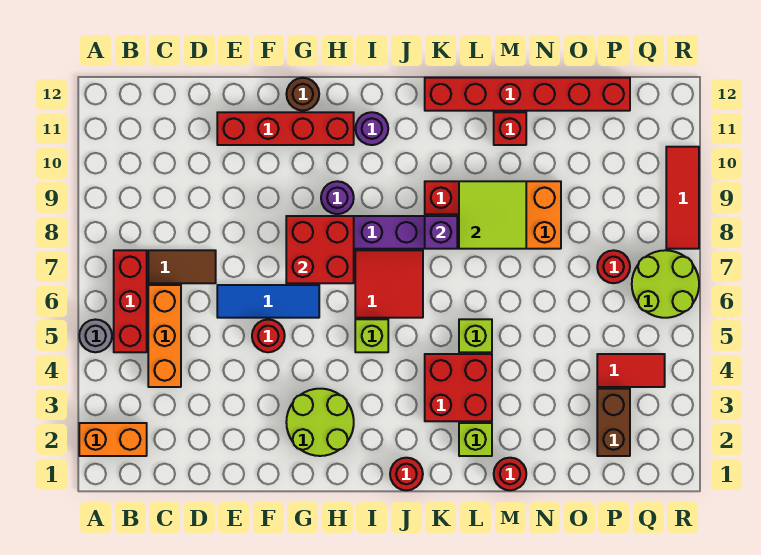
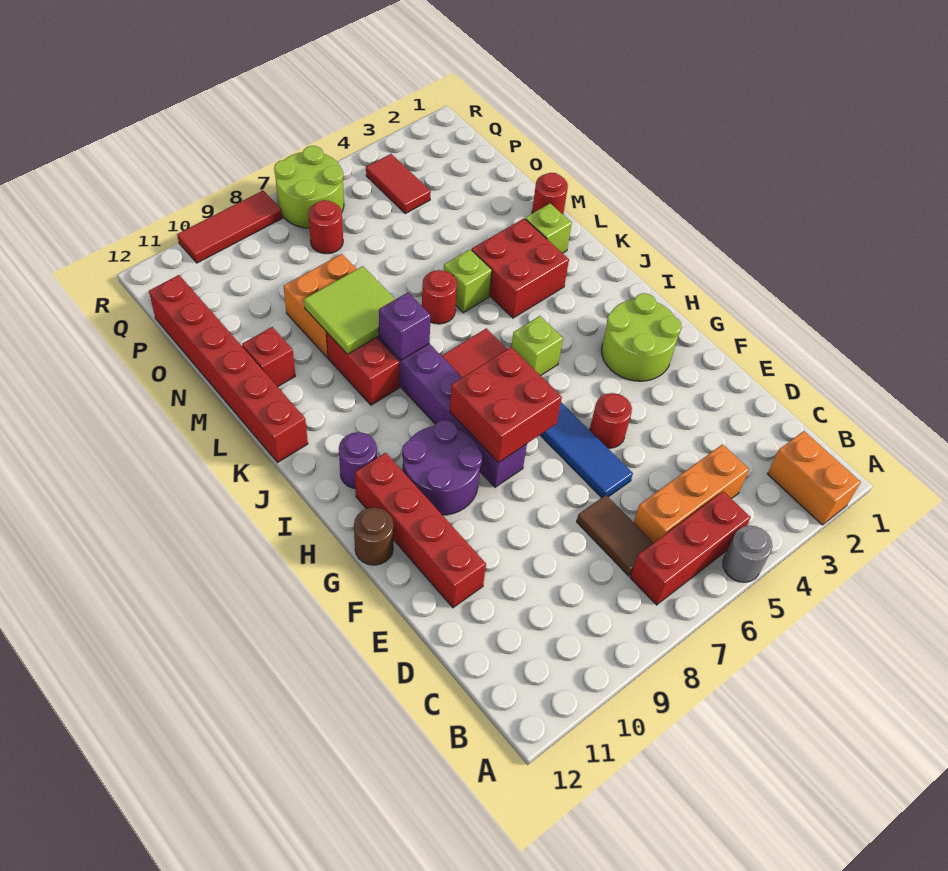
purple 1x1 round brick [321,181,354,214] -> purple 2x2 round brick [402,420,482,515]
red 1x1 round brick [390,458,423,490] -> red 1x1 round brick moved to [422,270,457,324]
brown 1x2 brick [597,389,630,456] -> none

